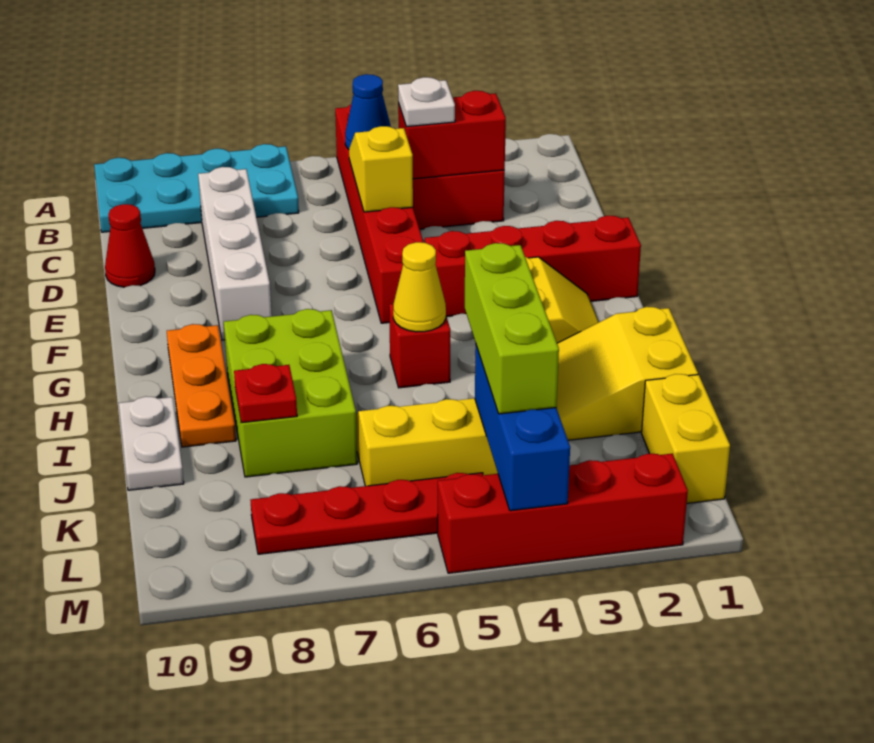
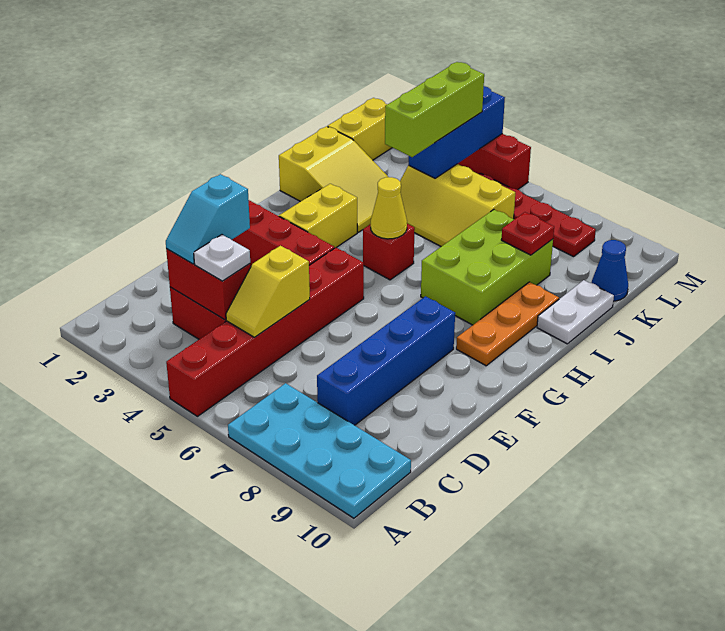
blue 1x1 cone [345,74,391,149] -> blue 1x1 cone moved to [592,240,628,301]
none -> cyan 1x2 slope [166,174,250,264]
white 1x4 brick [198,167,272,340] -> blue 1x4 brick [317,296,455,425]
red 1x1 cone [105,204,155,287] -> none

